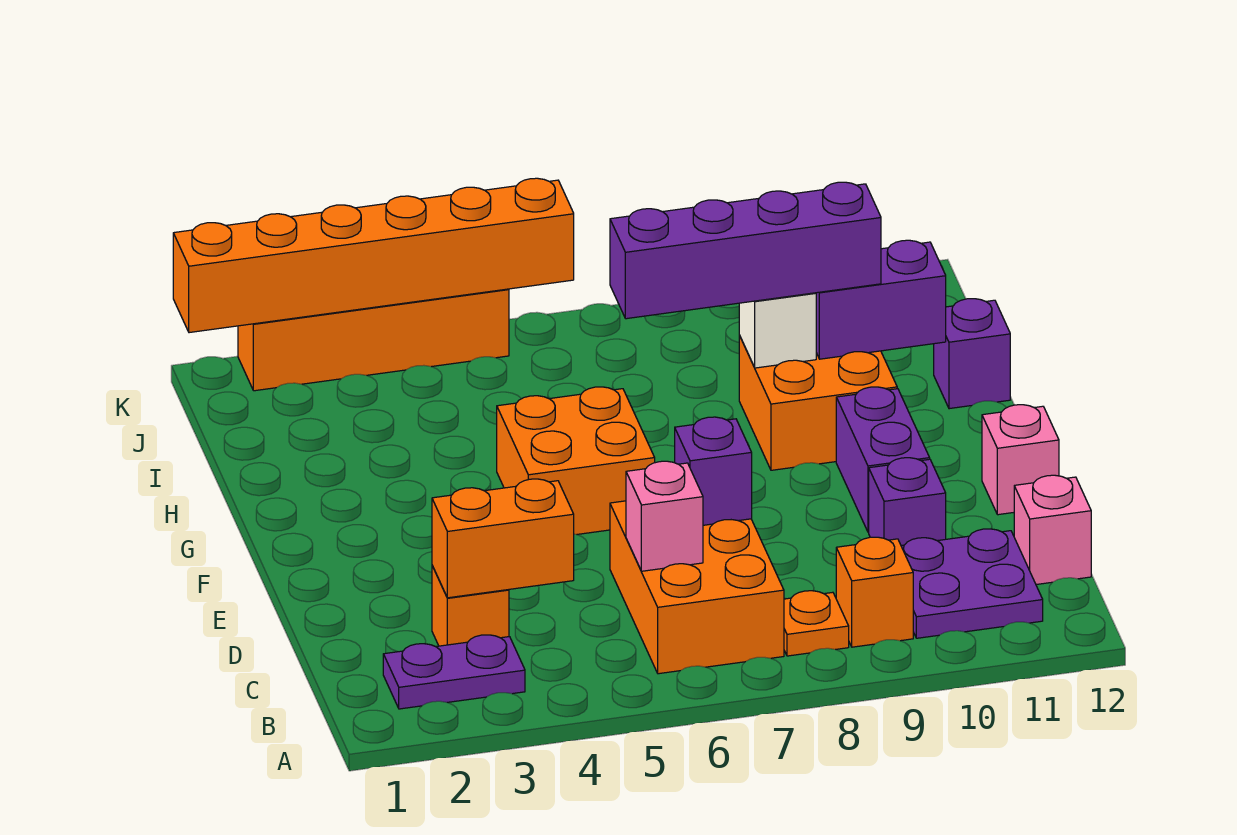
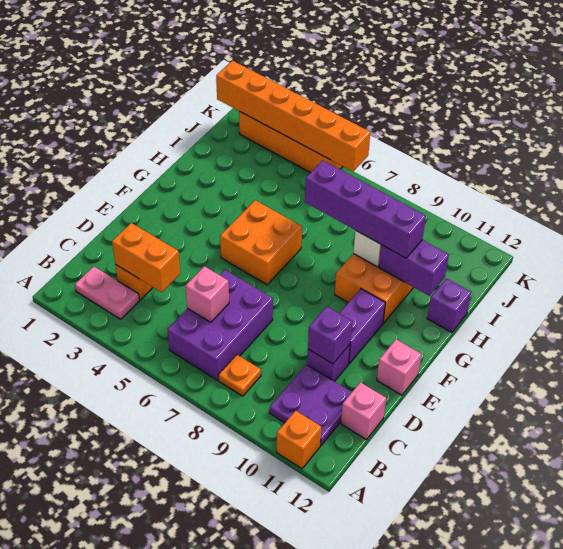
purple 1x2 plate [383,635,525,709] -> pink 1x2 plate [75,266,140,320]
orange 2x3 brick [610,501,784,674] -> purple 2x3 brick [167,270,273,380]
orange 1x1 brick [836,537,913,647] -> orange 1x1 brick moved to [277,411,321,469]
purple 1x1 brick [675,417,752,525] -> purple 1x1 brick moved to [308,307,352,364]

